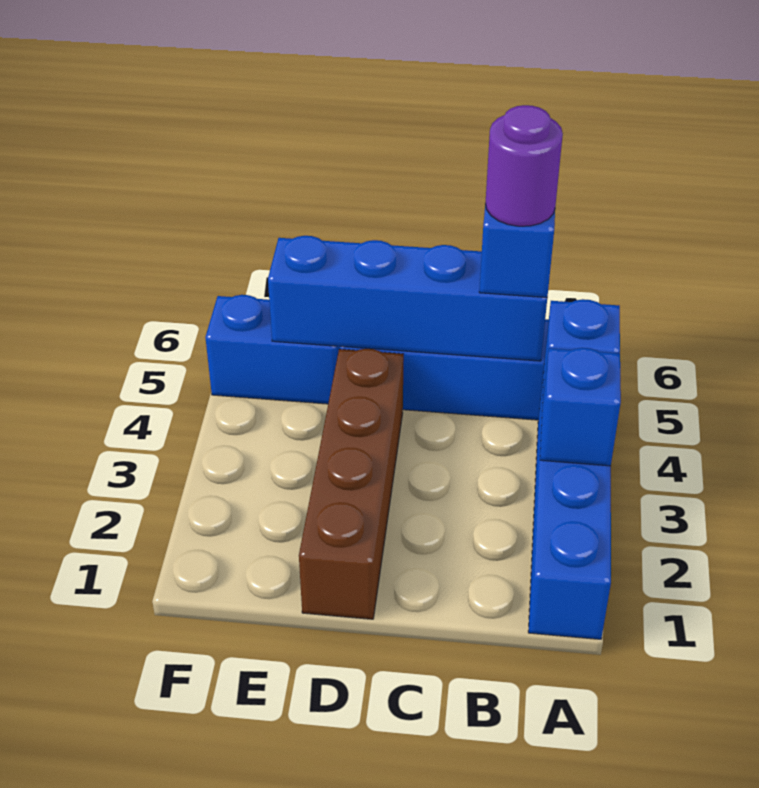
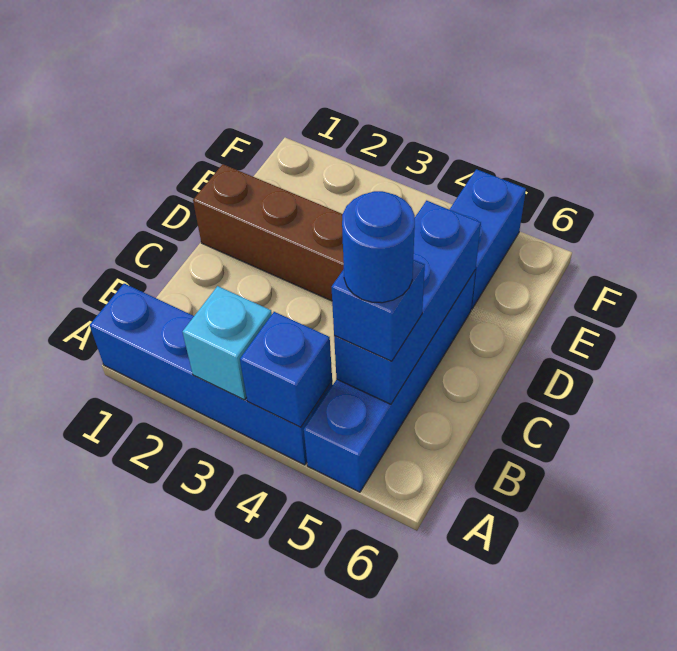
blue 1x1 brick [540,348,621,466] -> cyan 1x1 brick [183,286,272,400]
blue 1x4 brick [268,236,547,361] -> blue 1x3 brick [334,201,481,404]
purple 1x1 round brick [485,105,563,226] -> blue 1x1 round brick [342,191,415,303]

